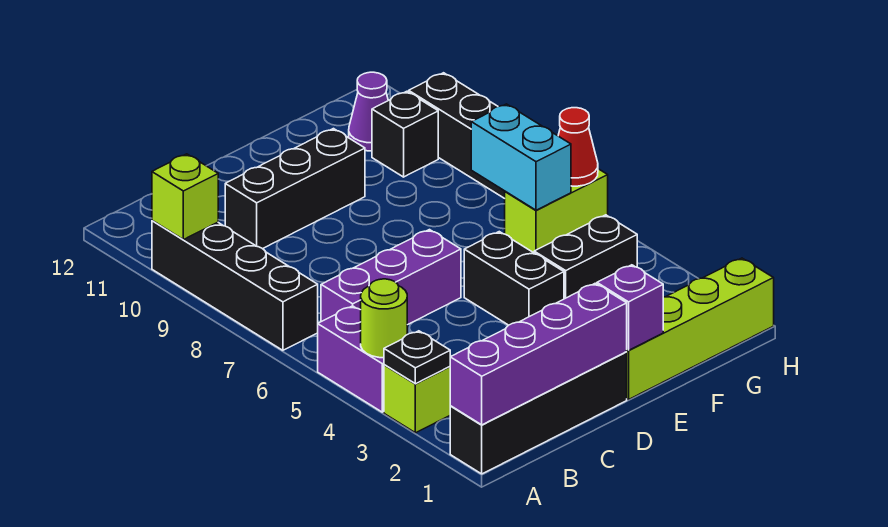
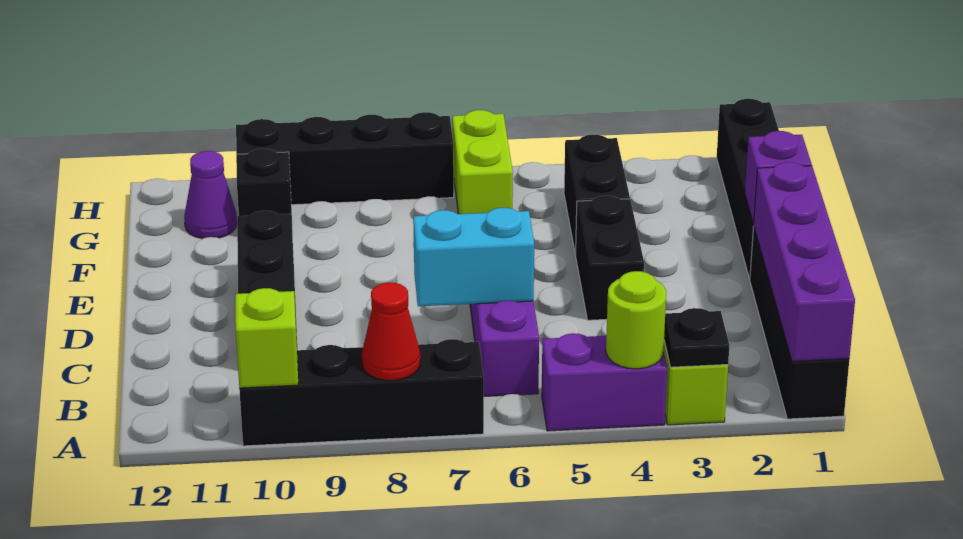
lime 1x4 brick [627,258,774,400] -> black 1x4 brick [717,99,779,279]
black 1x2 brick [464,232,564,325] -> black 1x2 brick turned to [576,196,644,320]
cyan 1x2 brick [471,104,571,210] -> cyan 1x2 brick moved to [413,208,534,306]
red 1x1 cone [558,108,598,186] -> red 1x1 cone moved to [362,282,420,381]

